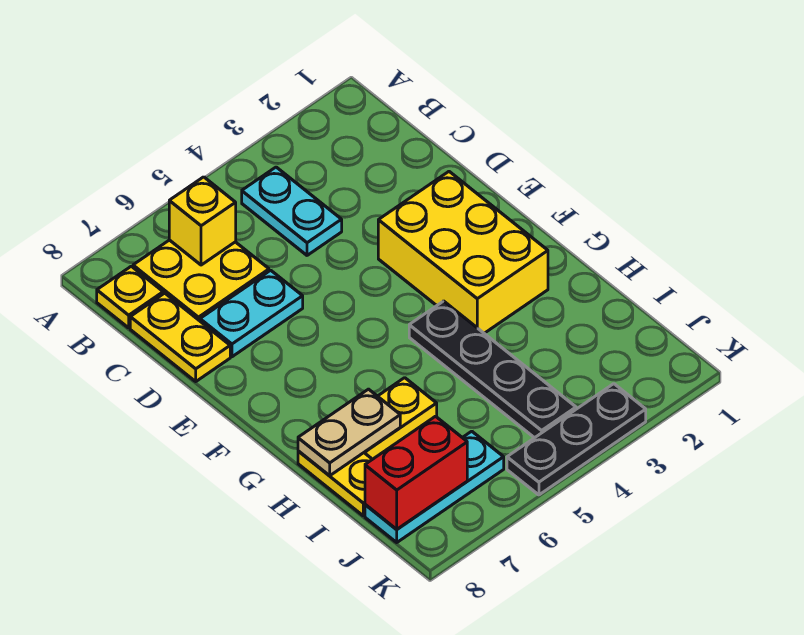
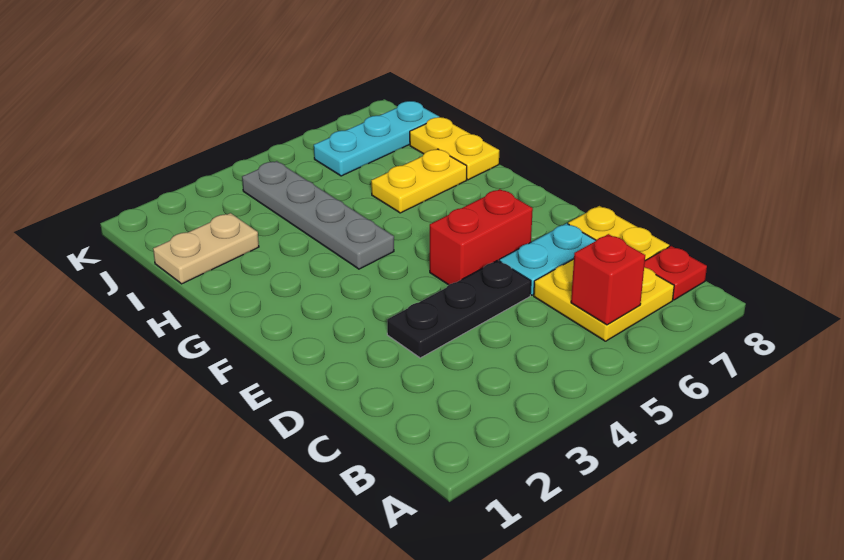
cyan 1x2 plate [242,167,342,255] -> none
yellow 1x1 brick [169,177,236,265] -> red 1x1 brick [571,234,645,325]
yellow 1x1 plate [97,266,163,328] -> red 1x1 plate [644,246,707,300]
yellow 2x3 brick [378,172,548,333] -> none
black 1x4 plate [409,301,576,438] -> grey 1x4 plate [242,161,394,269]
tan 1x2 plate [298,389,400,476] -> tan 1x2 plate moved to [153,213,259,284]
red 1x2 brick [365,416,467,529] -> red 1x2 brick moved to [430,189,533,285]
black 1x3 plate [507,384,646,495] -> black 1x3 plate moved to [387,260,531,358]

